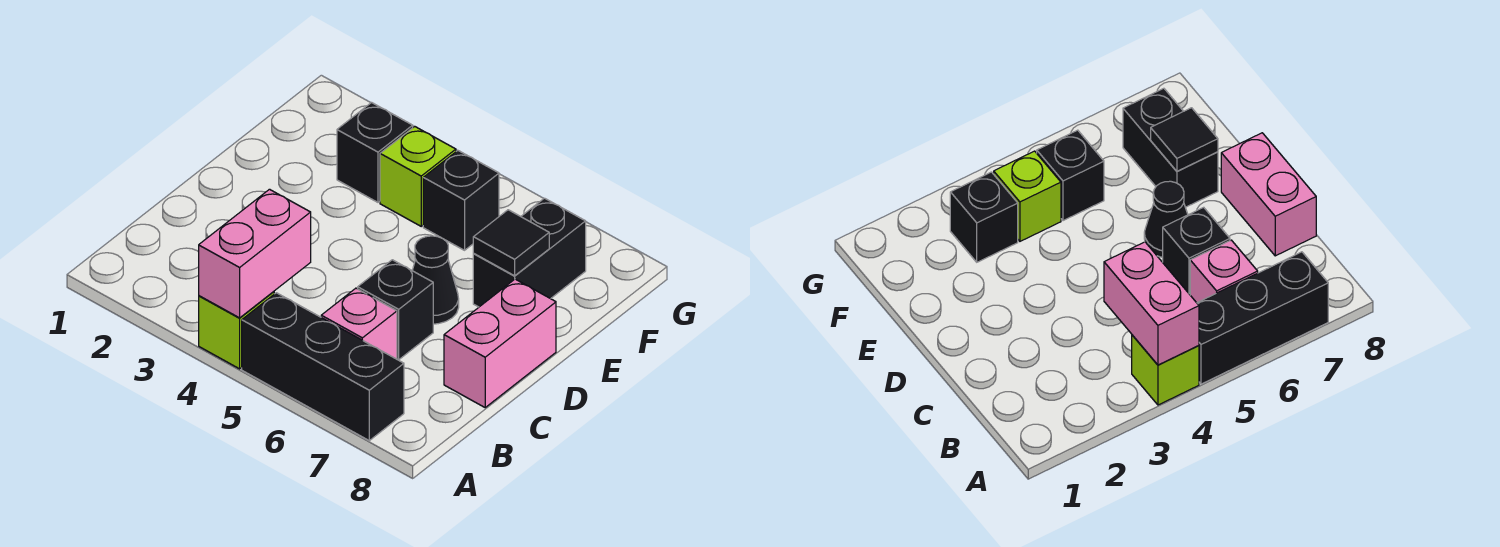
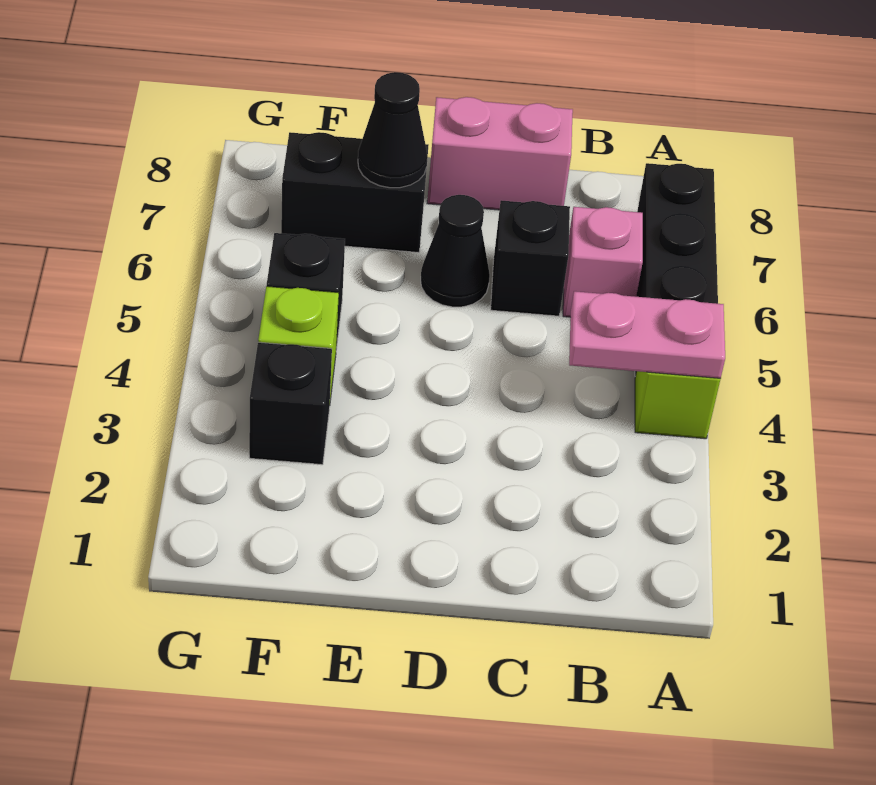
pink 1x2 brick [199,189,311,318] -> pink 1x2 plate [569,291,725,378]
black 1x1 tile [473,210,549,276] -> black 1x1 cone [358,72,427,188]

